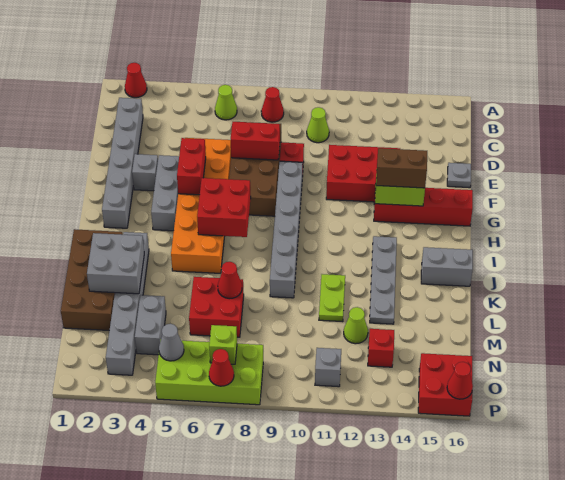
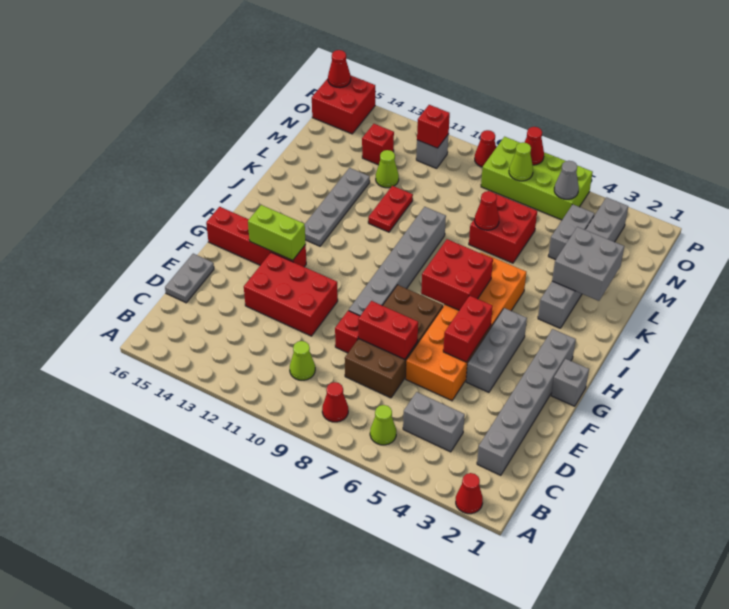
grey 1x1 plate [447,163,471,188] -> grey 1x2 plate [165,254,214,303]
grey 1x1 brick [132,154,158,191] -> grey 1x1 brick moved to [551,359,589,406]
brown 1x2 brick [376,148,427,188] -> none
brown 2x4 brick [61,229,123,331] -> none
grey 1x2 brick [421,247,473,286] -> grey 1x2 brick moved to [403,392,465,452]
lime 1x2 plate [319,274,345,322] -> red 1x2 plate [368,186,413,232]
lime 1x1 brick [209,325,237,364] -> lime 1x1 cone [509,142,533,181]
none -> red 1x1 brick [417,105,450,148]
none -> red 1x1 cone [475,130,496,167]

